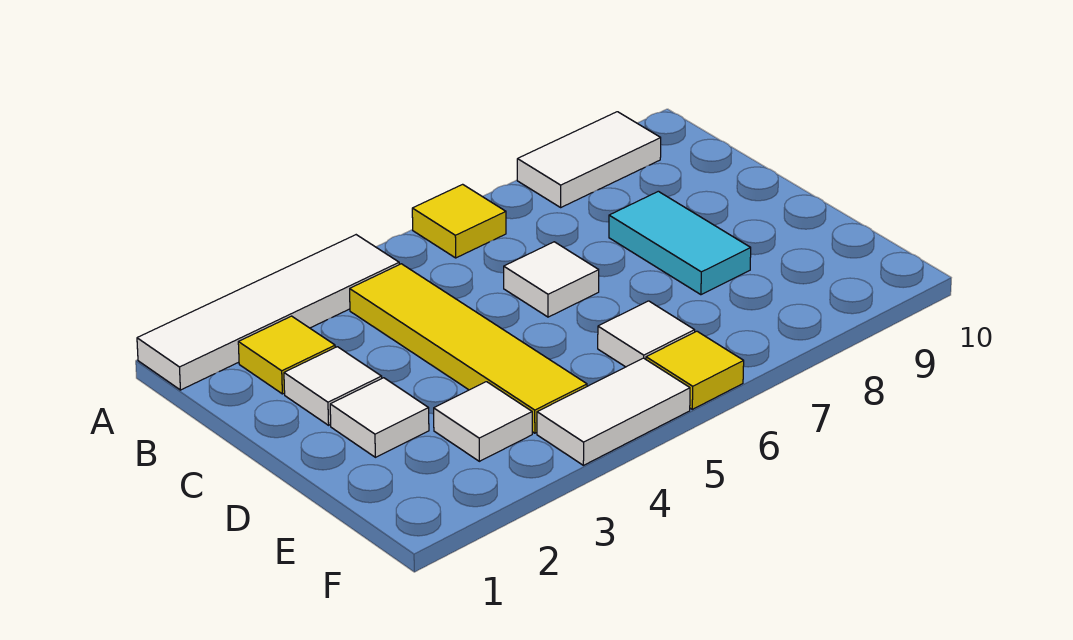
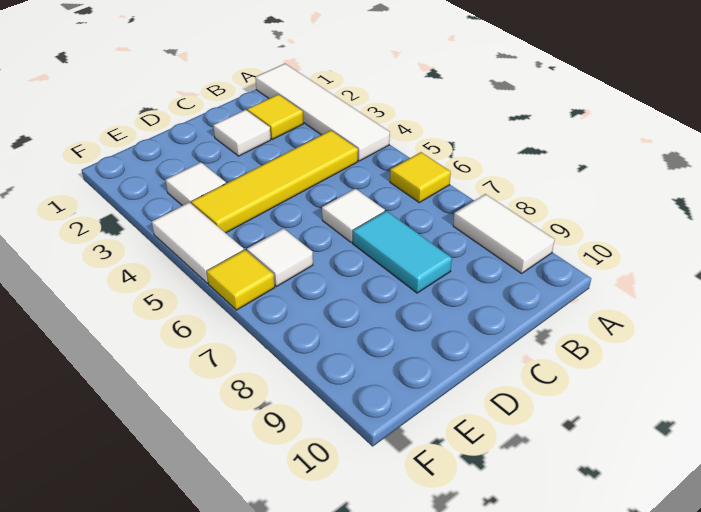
cyan 1x2 tile [609,191,751,295] -> cyan 1x2 tile turned to [353,211,452,293]
white 1x1 tile [330,378,429,457] -> none

